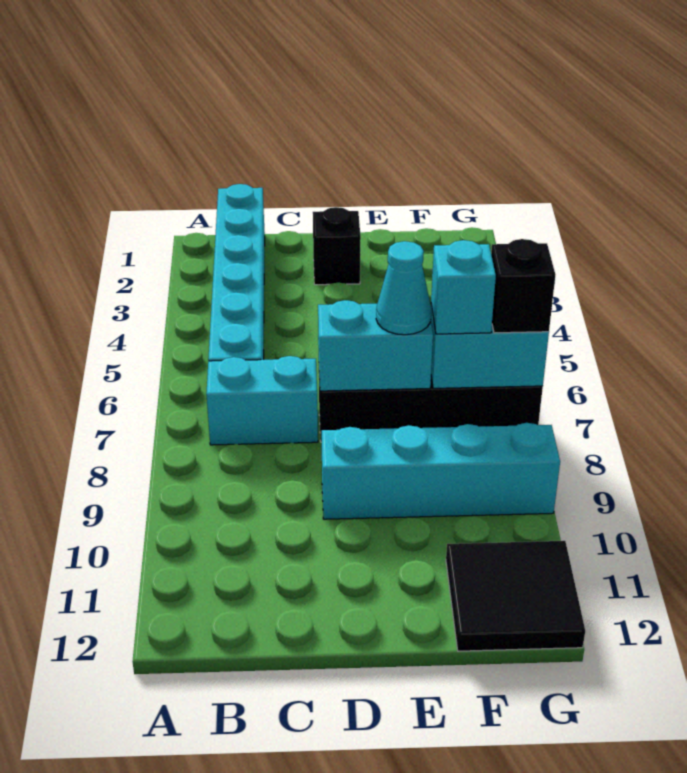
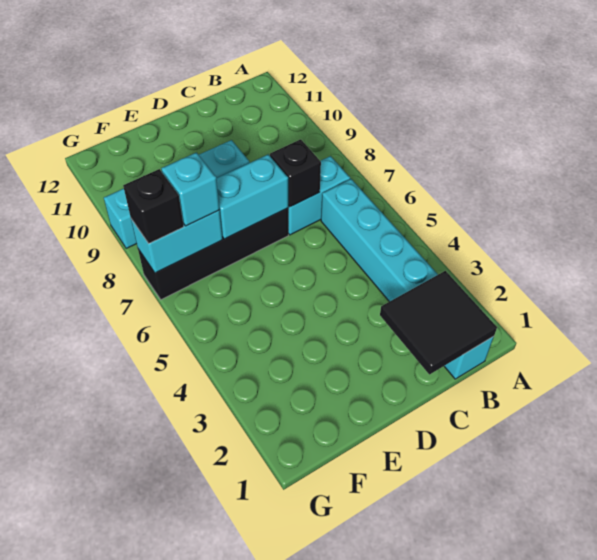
black 1x1 brick [313,207,361,285] -> black 1x1 brick moved to [270,139,321,207]
cyan 1x1 cone [376,241,431,335] -> none
black 2x2 tile [446,541,585,651] -> black 2x2 tile moved to [380,271,497,374]

